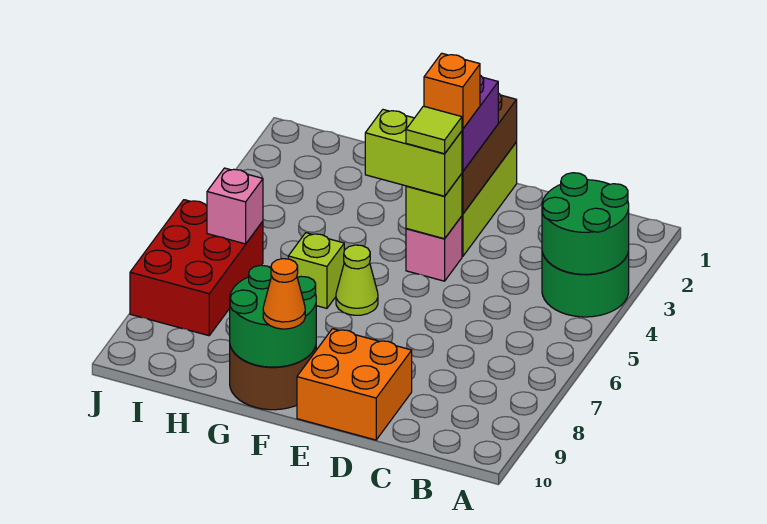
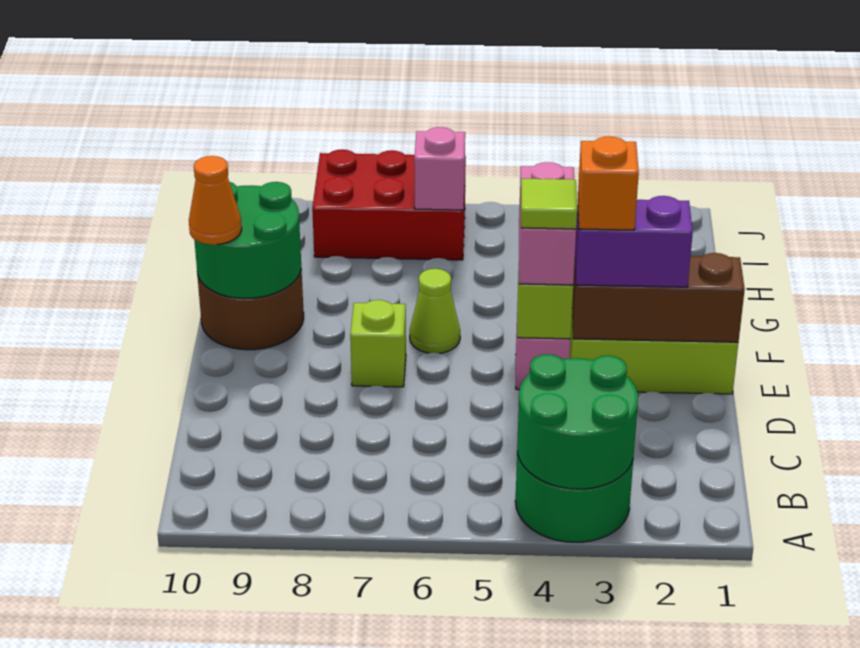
orange 2x2 brick [297,329,412,440] -> none
lime 1x2 brick [365,110,462,196] -> pink 1x2 brick [519,162,576,285]
lime 1x1 brick [288,233,344,308] -> lime 1x1 brick moved to [350,300,406,387]

